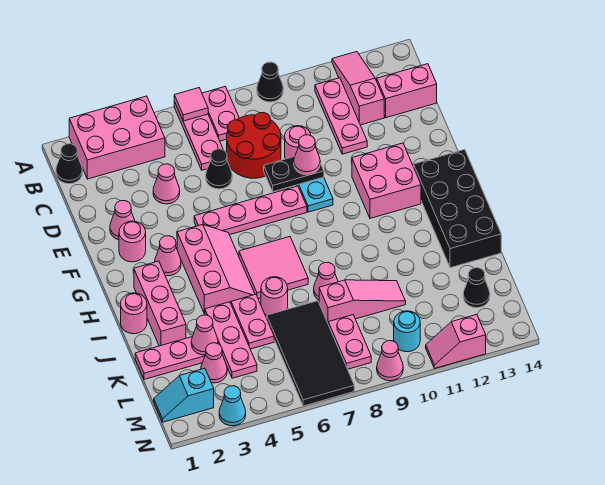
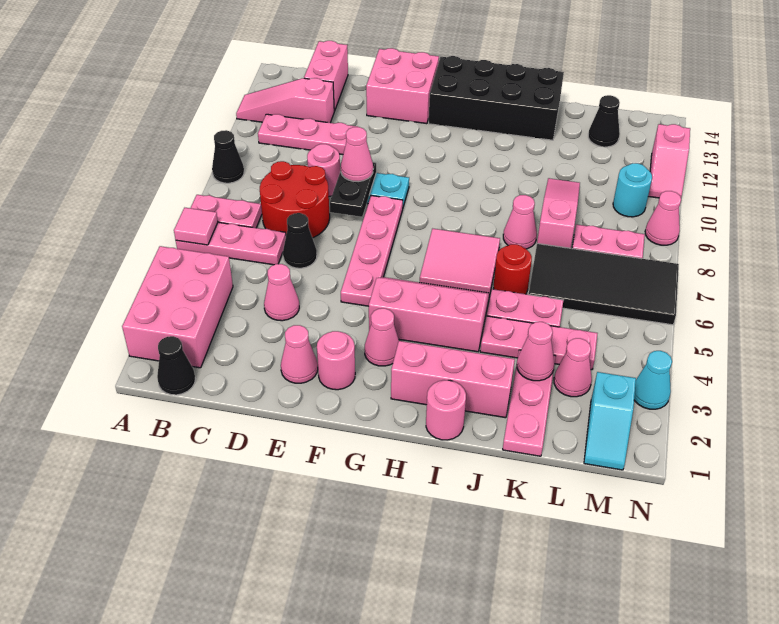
pink 2x2 brick [352,143,421,218] -> pink 2x2 brick moved to [366,48,439,124]
pink 1x1 round brick [261,277,288,315] -> red 1x1 round brick [494,244,532,294]

